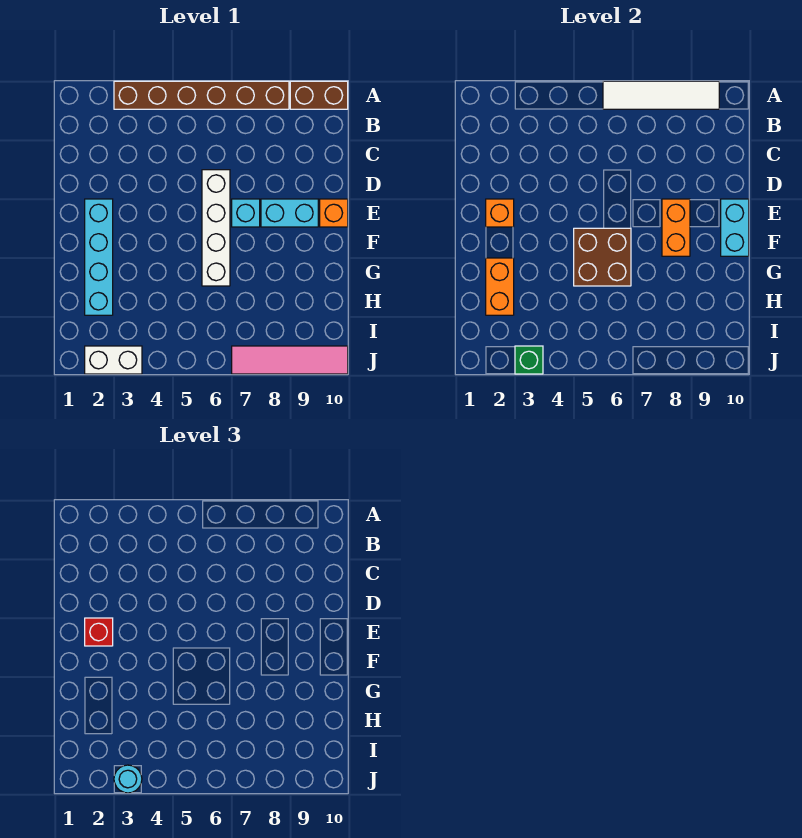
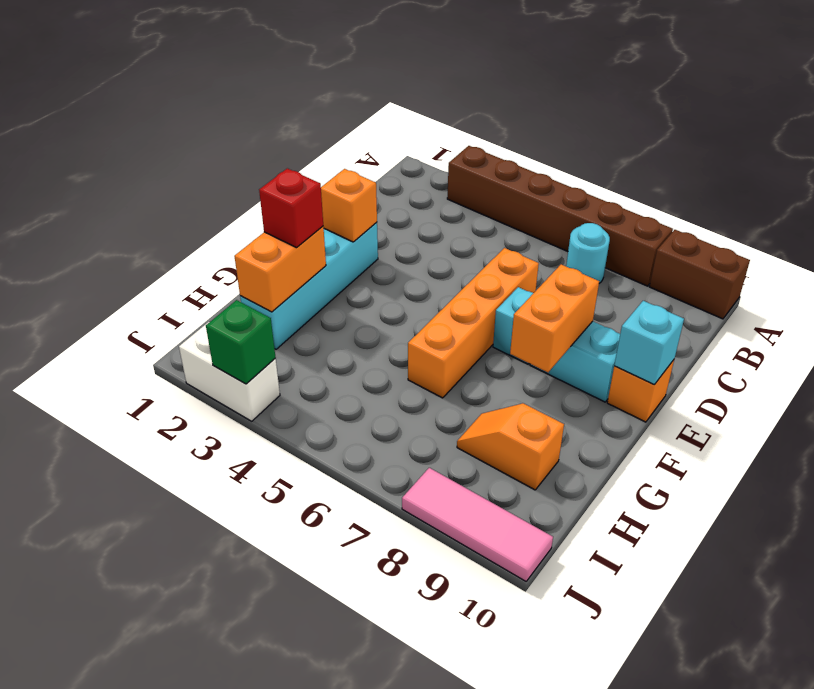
white 1x4 tile [603,81,719,109] -> none
white 1x4 brick [202,170,230,286] -> orange 1x4 brick [408,248,539,398]
red 1x1 brick [85,618,113,646] -> red 1x1 brick moved to [259,168,323,248]
cyan 1x2 brick [721,199,749,256] -> cyan 1x1 brick [614,301,684,384]
brown 2x2 brick [574,228,631,286] -> none
none -> orange 1x2 slope [457,403,564,490]
cyan 1x1 round brick [114,765,142,793] -> cyan 1x1 round brick moved to [566,223,610,283]
pink 1x4 tile [232,346,348,374] -> pink 1x3 tile [402,468,553,581]

